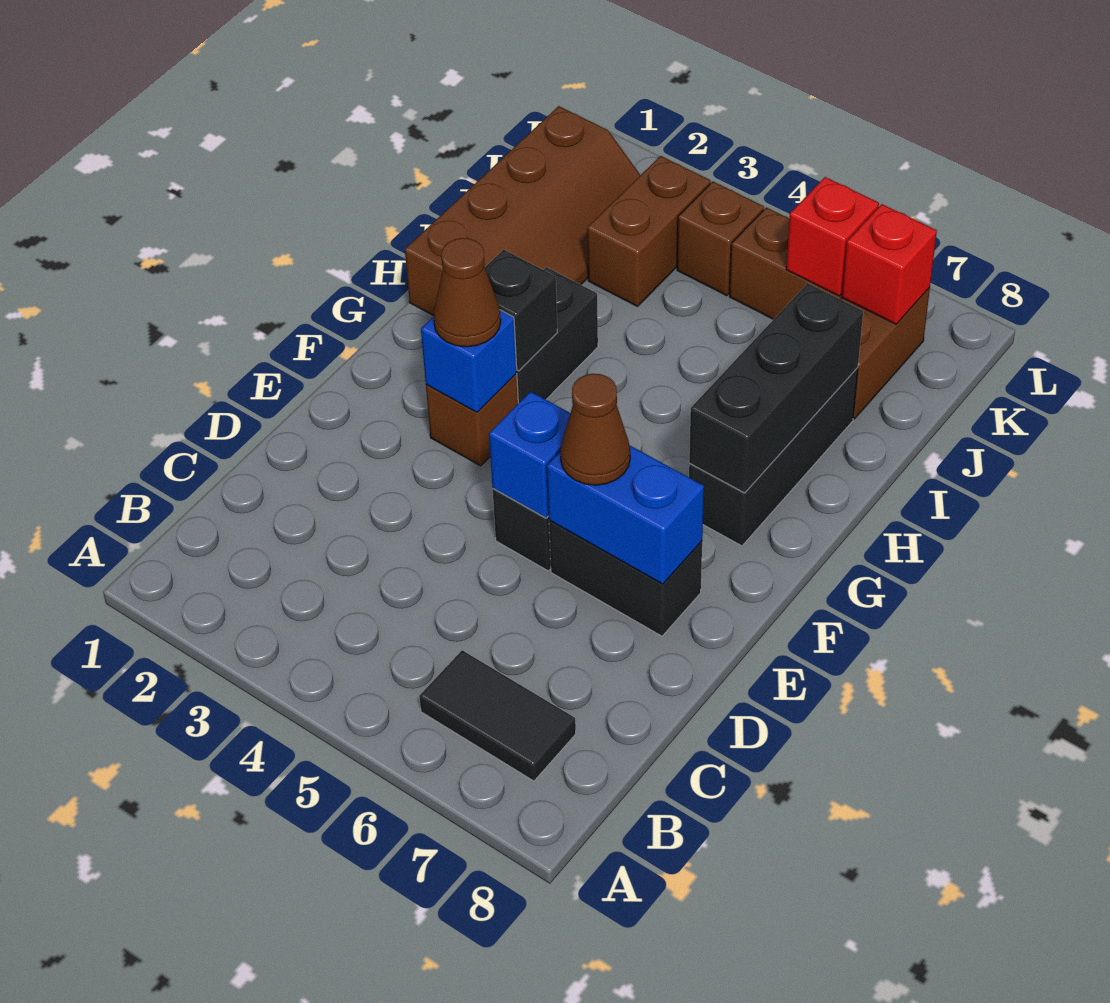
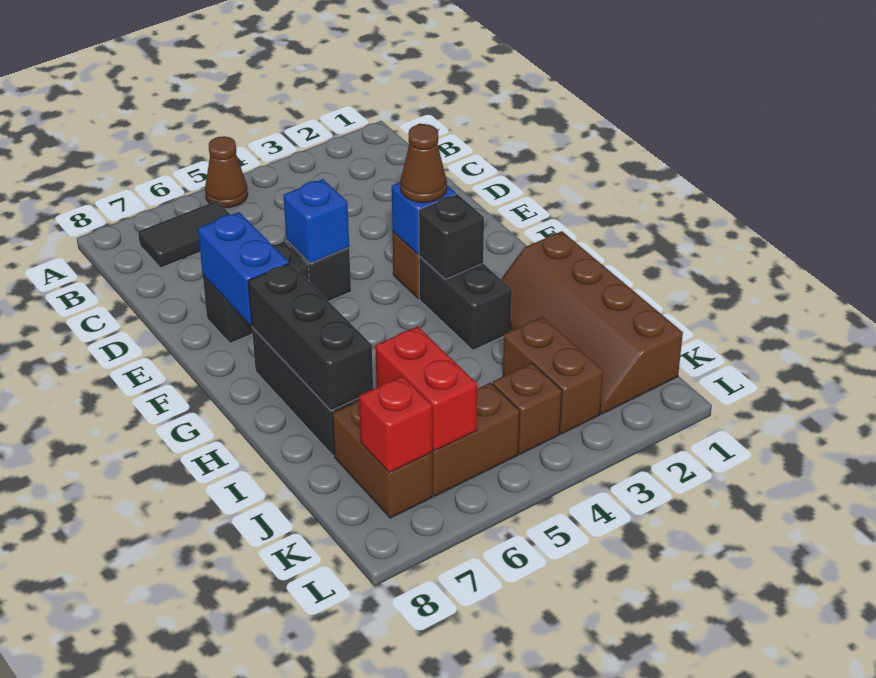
blue 1x2 brick [547,446,704,584] -> blue 1x2 brick turned to [198,212,289,325]
brown 1x1 cone [560,374,630,485] -> brown 1x1 cone moved to [205,136,248,208]
red 1x1 brick [786,177,879,296] -> red 1x2 brick [375,326,477,451]

